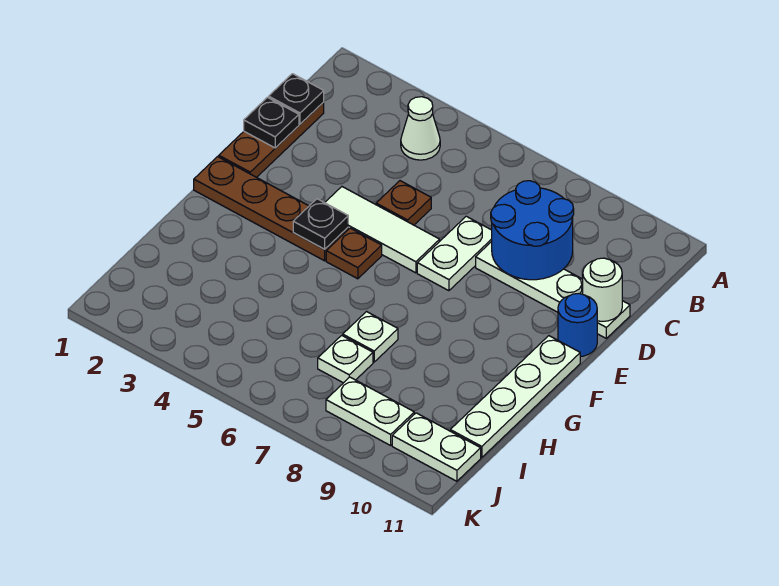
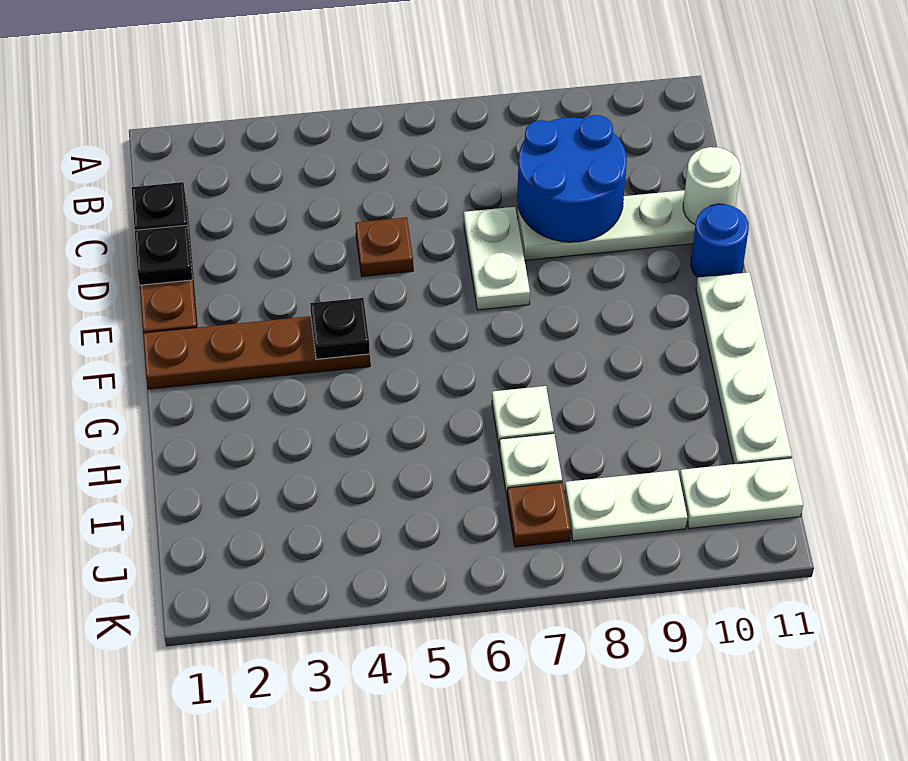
white 1x1 cone [401,97,440,160] -> none
white 1x3 tile [325,187,440,273] -> none
brown 1x1 plate [326,228,382,279] -> brown 1x1 plate moved to [507,482,571,547]

